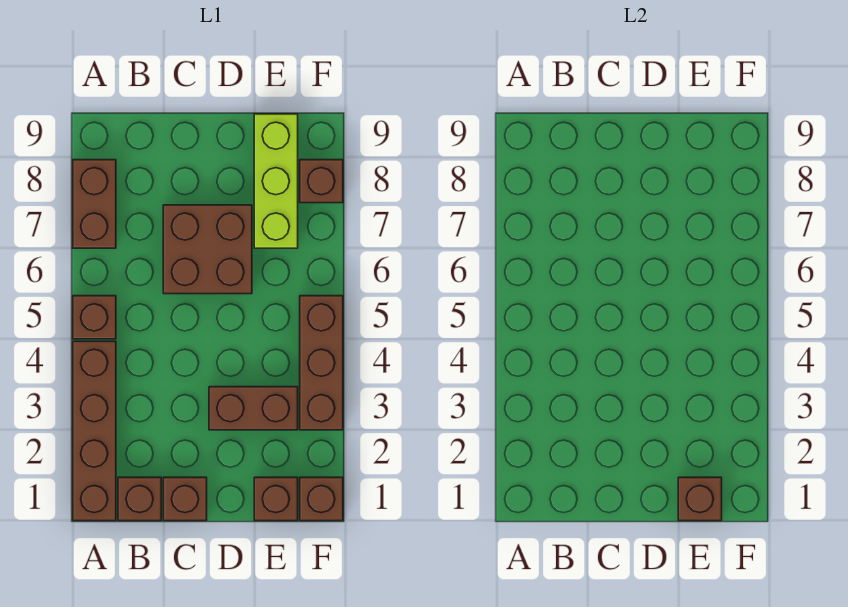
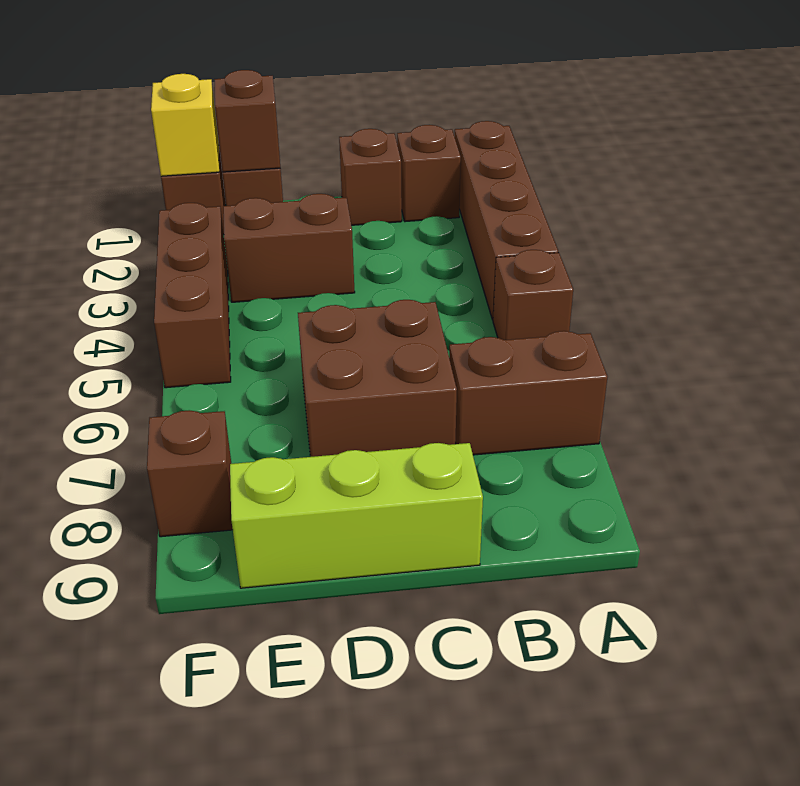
brown 1x2 brick [73,160,116,248] -> brown 1x2 brick turned to [449,331,607,455]
lime 1x3 brick [254,114,298,248] -> lime 1x3 brick turned to [230,443,483,588]
none -> yellow 1x1 brick [151,74,219,176]

